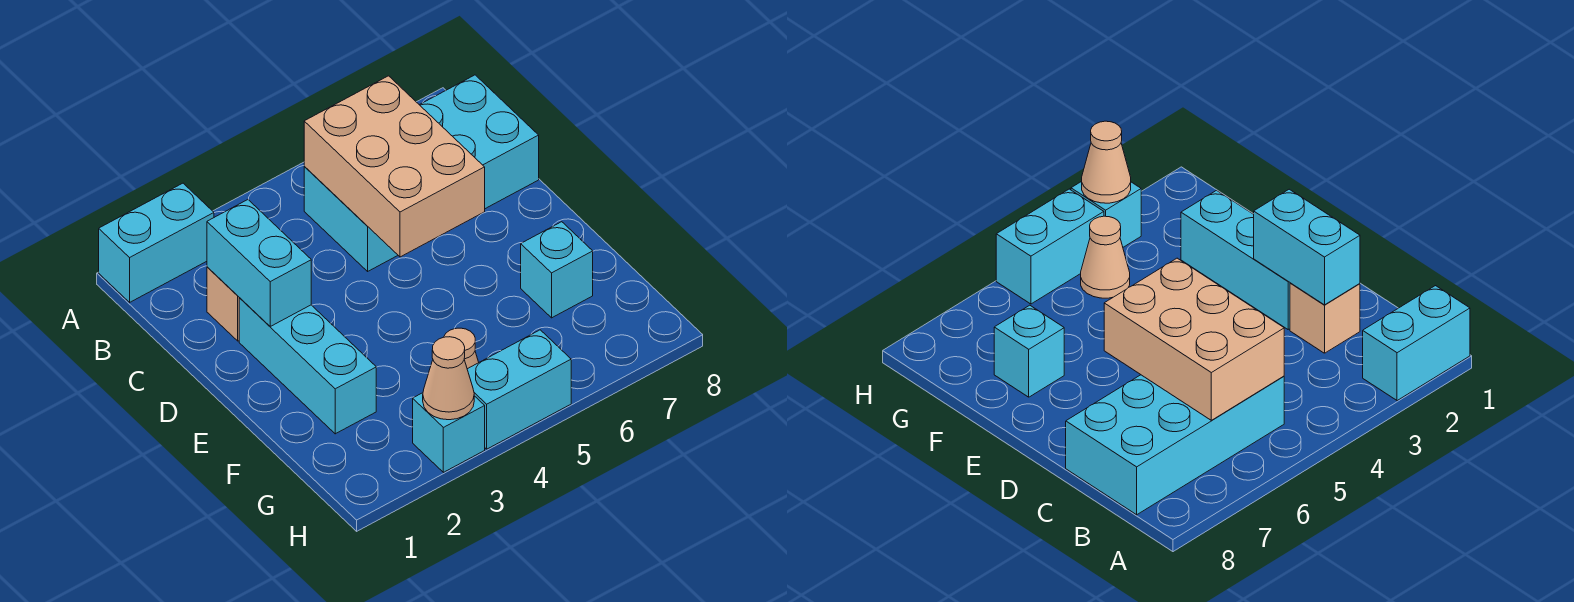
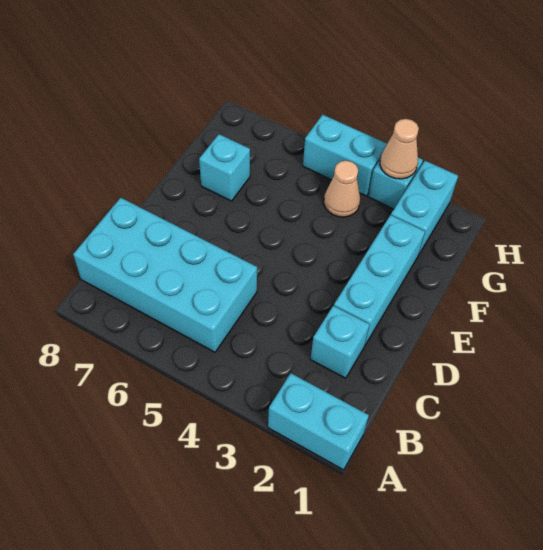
tan 2x3 brick [304,76,485,257] -> none
tan 1x1 brick [207,267,239,341] -> cyan 1x1 brick [310,306,370,378]
cyan 1x2 brick [207,200,311,326] -> cyan 1x2 brick moved to [391,161,458,255]

